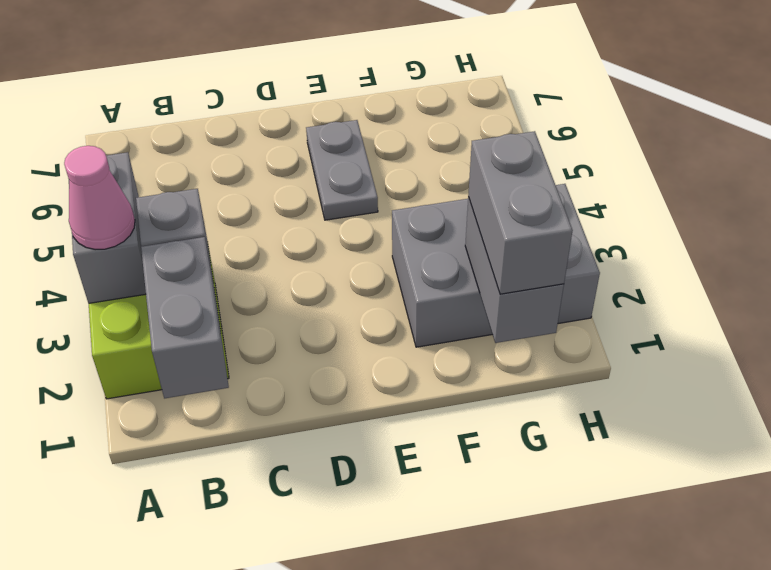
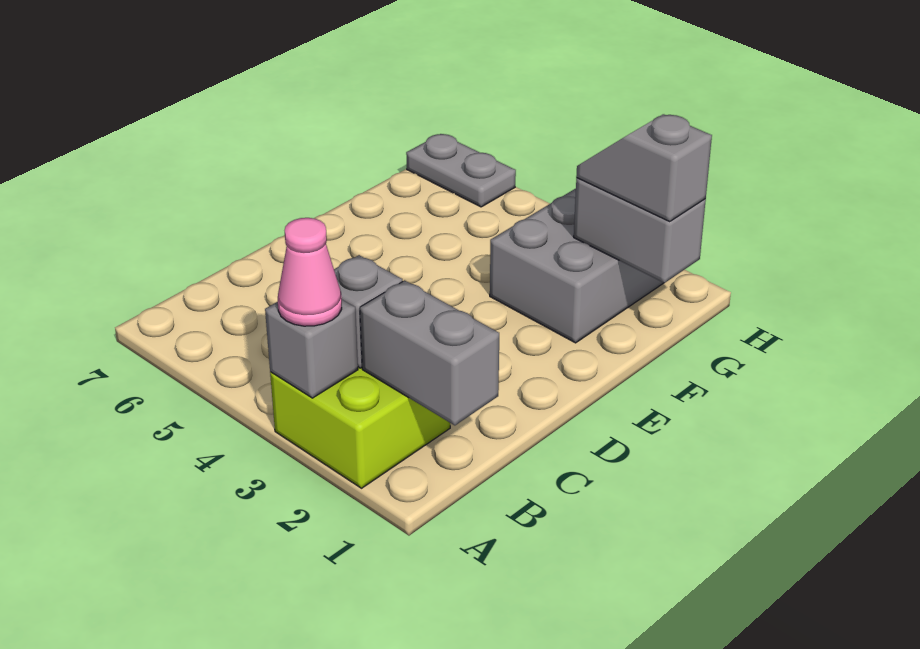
grey 1x2 brick [72,152,146,303] -> grey 1x1 brick [265,300,358,398]
grey 1x2 plate [306,120,378,220] -> grey 1x2 plate moved to [406,134,516,207]
grey 1x2 brick [468,131,573,294] -> grey 1x2 slope [576,114,712,221]

